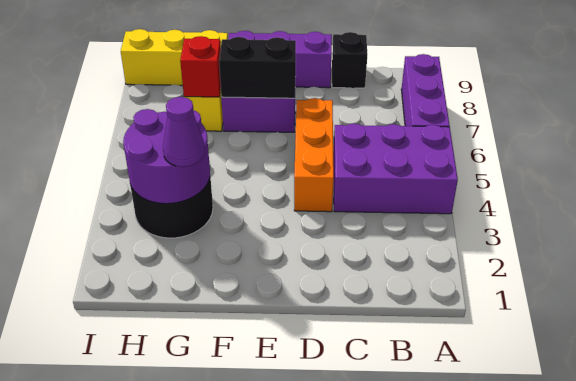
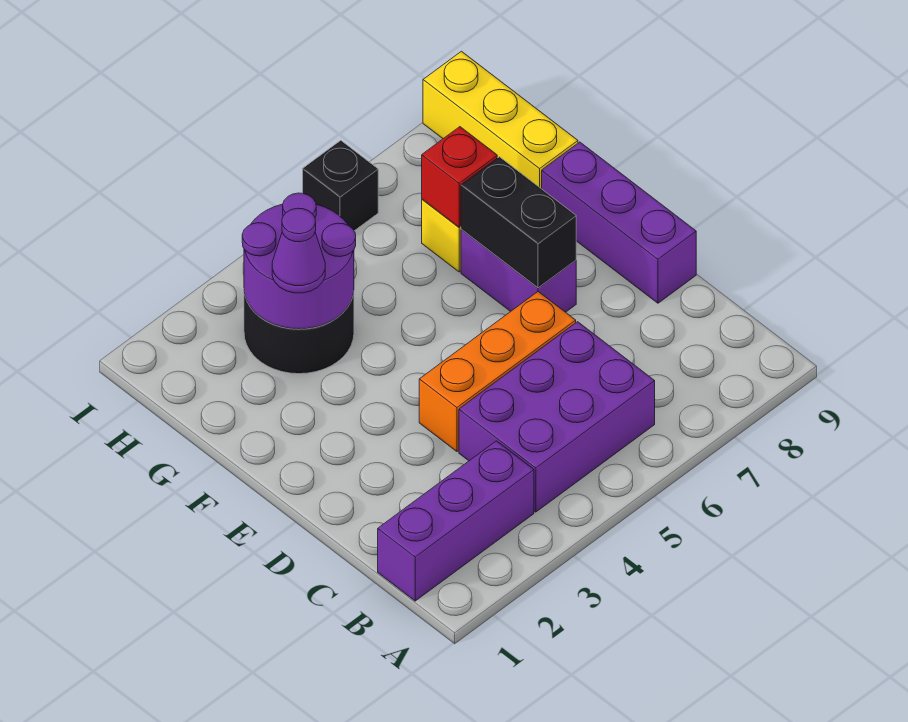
purple 2x3 brick [333,124,458,214] -> purple 2x3 brick turned to [459,322,655,512]
purple 1x3 brick [401,54,450,127] -> purple 1x3 brick moved to [378,441,534,601]
black 1x1 brick [332,32,367,88] -> black 1x1 brick moved to [303,140,378,231]

